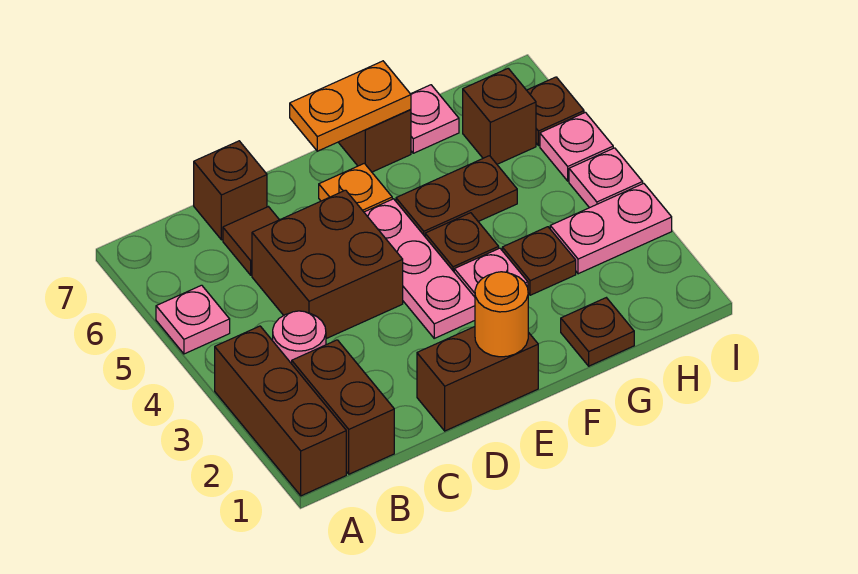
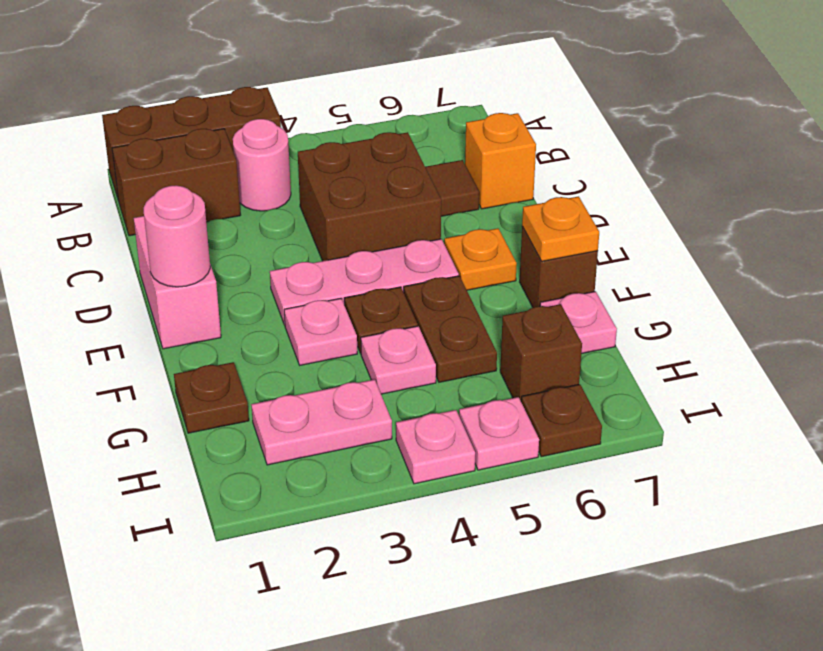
pink 1x1 plate [156,285,230,354] -> pink 1x1 plate moved to [361,326,436,394]
brown 1x1 brick [194,141,267,240] -> orange 1x1 brick [465,113,536,209]
brown 1x2 brick [417,327,538,431] -> pink 1x2 brick [134,216,221,349]
orange 1x1 round brick [475,272,528,357] -> pink 1x1 round brick [144,185,210,287]
orange 1x2 plate [290,61,411,151] -> orange 1x1 plate [522,196,599,261]
brown 1x1 plate [502,227,576,295] -> none
pink 1x2 plate [550,183,672,274] -> pink 1x2 plate turned to [251,379,392,465]

